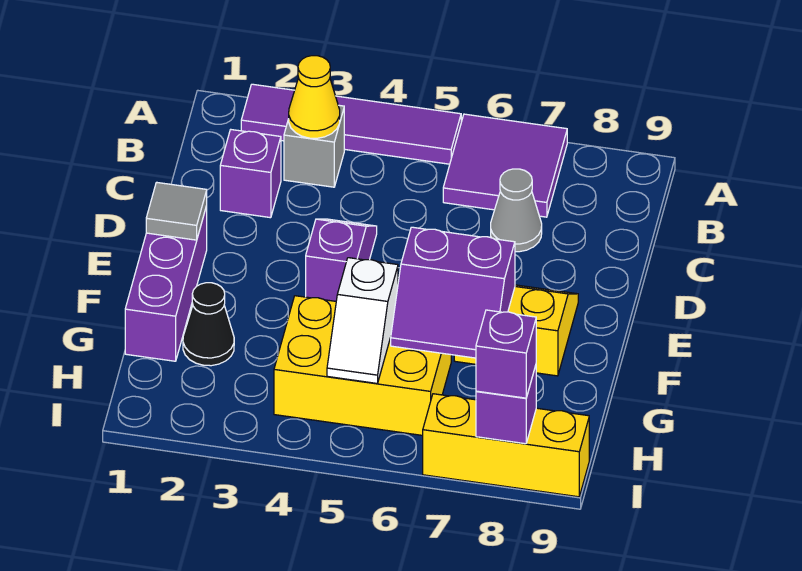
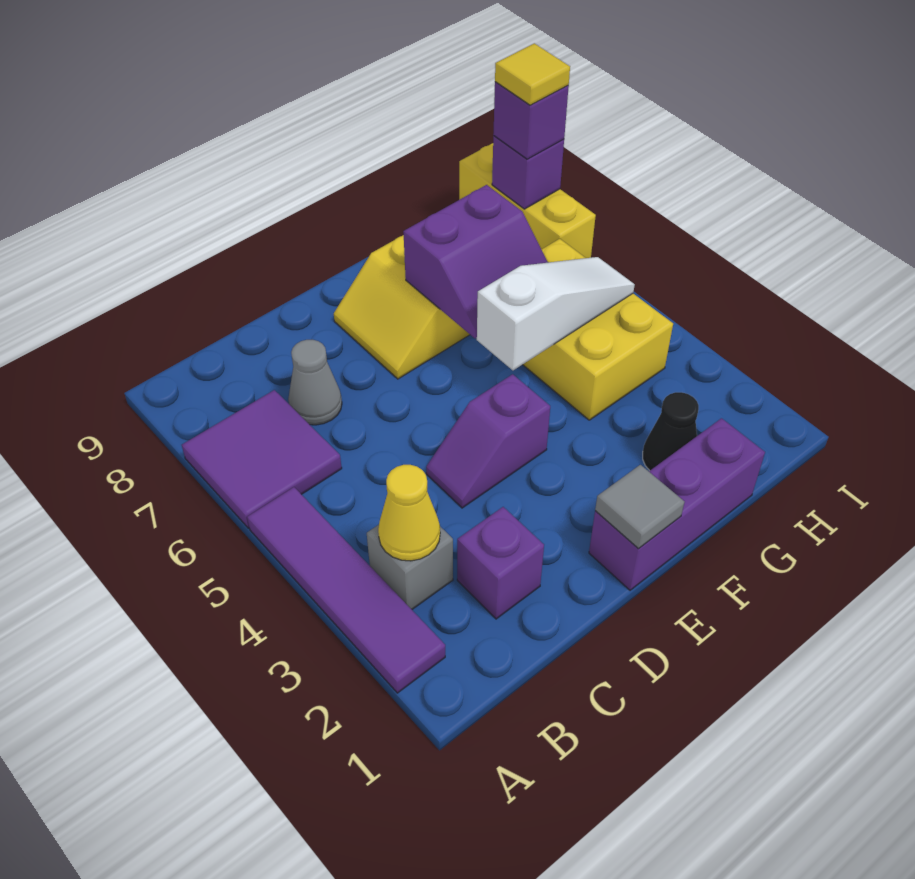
purple 2x2 slope [391,227,515,358] -> purple 2x2 slope turned to [403,185,548,338]
white 1x2 slope [327,258,398,383] -> white 1x3 slope [477,257,635,370]
none -> yellow 1x1 tile [495,43,570,105]

